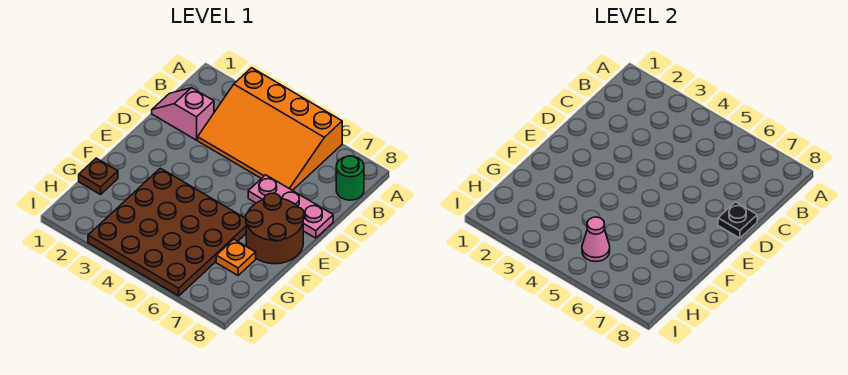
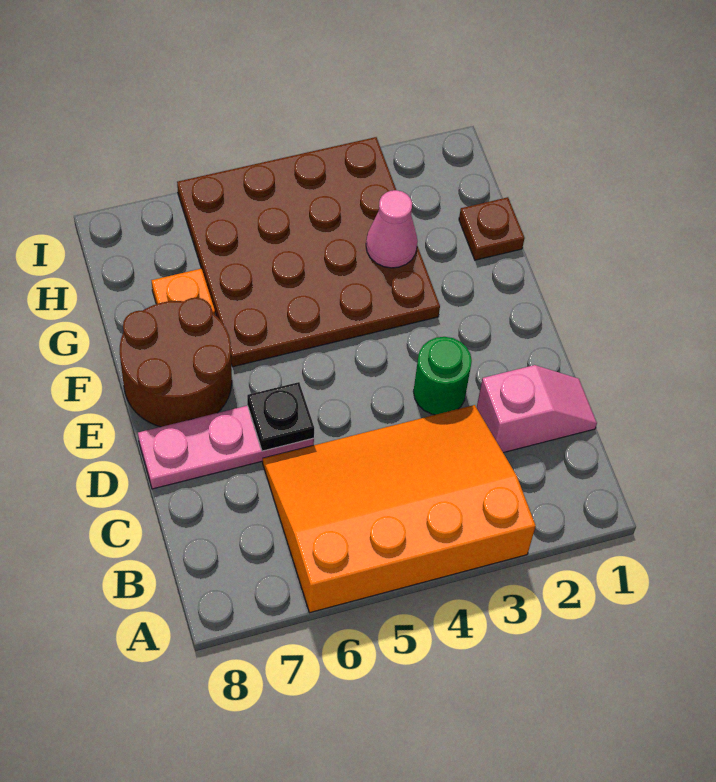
green 1x1 round brick [336,156,364,200] -> green 1x1 round brick moved to [413,337,472,415]
black 1x1 plate [718,202,757,238] -> black 1x1 plate moved to [247,382,314,451]
pink 1x1 cone [582,217,610,262] -> pink 1x1 cone moved to [366,190,418,268]

